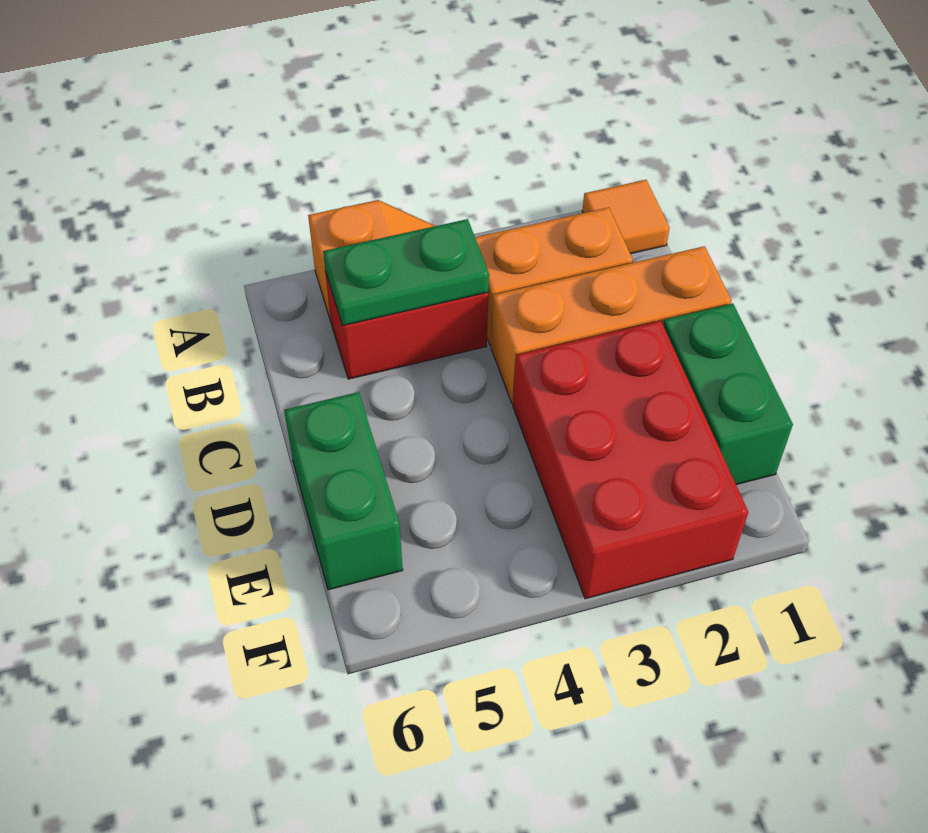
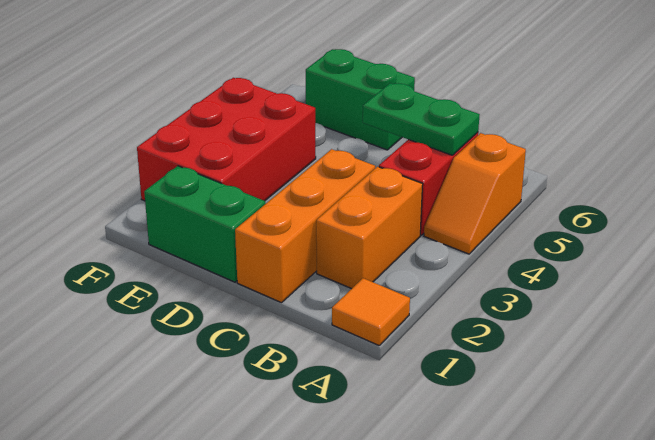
green 1x2 plate [323,219,489,326] -> green 1x2 plate turned to [363,83,480,155]
red 2x3 brick [513,321,748,599] -> red 2x3 brick turned to [137,78,316,201]

